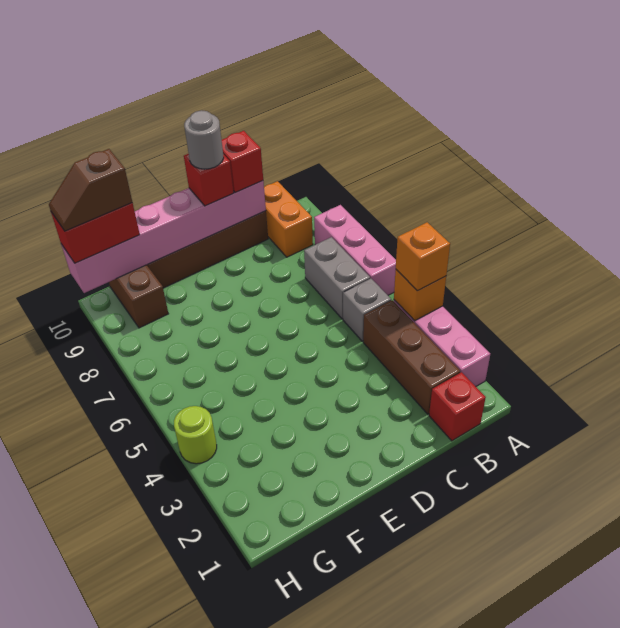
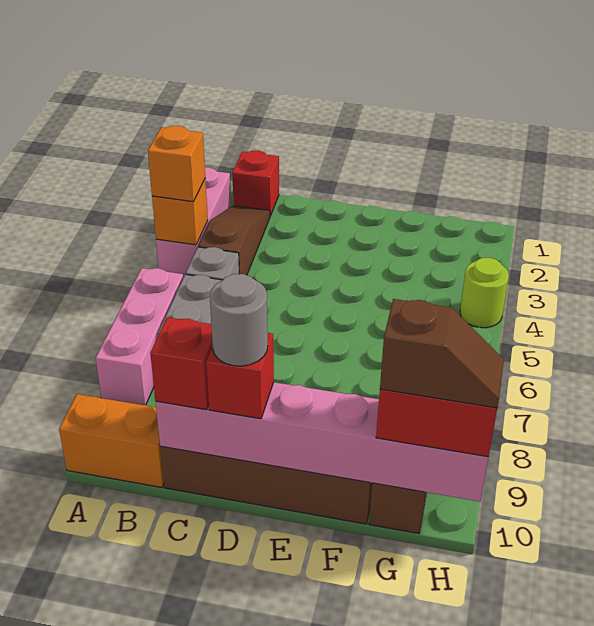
brown 1x3 brick [363,300,460,414] -> brown 1x3 slope [198,205,270,275]
orange 1x2 brick [264,181,313,257] -> orange 1x2 brick turned to [59,394,164,487]

